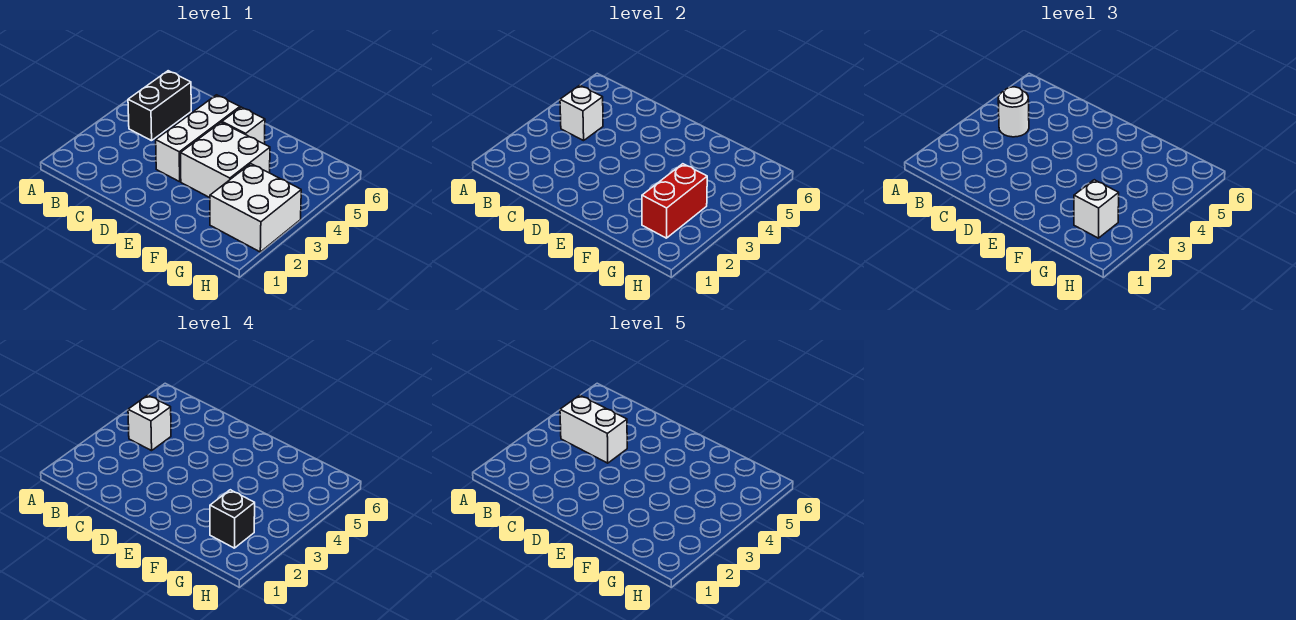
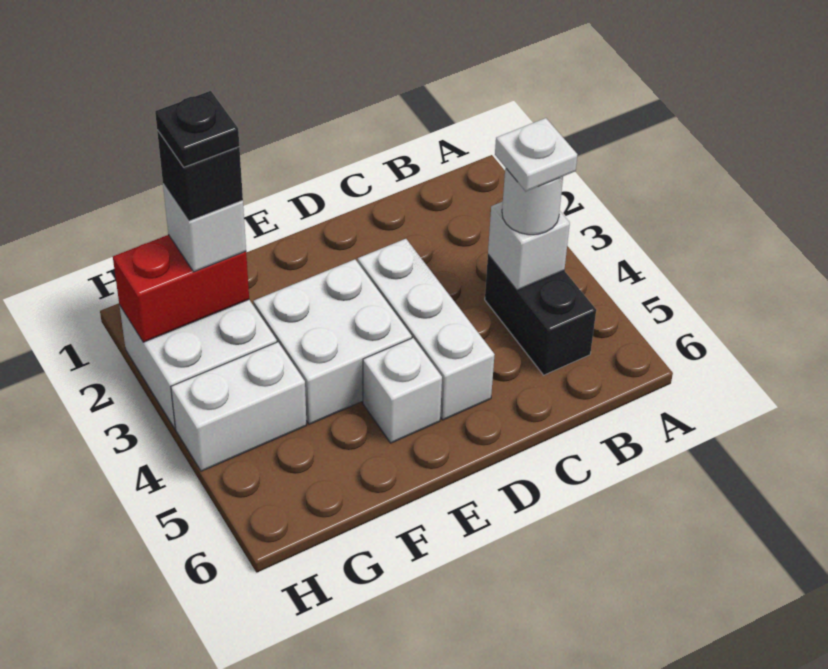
white 1x1 brick [128,395,171,451] -> white 1x1 plate [495,118,577,191]
white 1x2 brick [560,395,627,463] -> white 1x2 brick moved to [171,342,306,471]
red 1x2 brick [642,164,707,238] -> red 1x2 brick turned to [113,235,249,342]
none -> black 1x1 plate [155,91,239,167]

